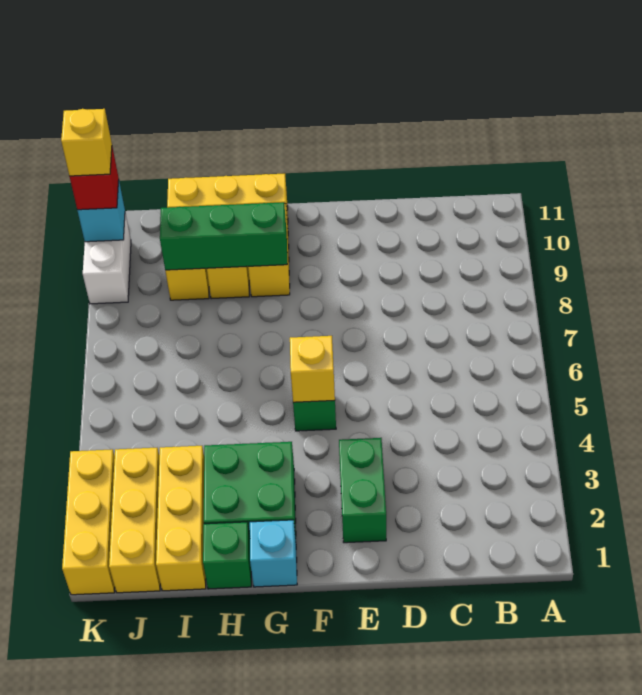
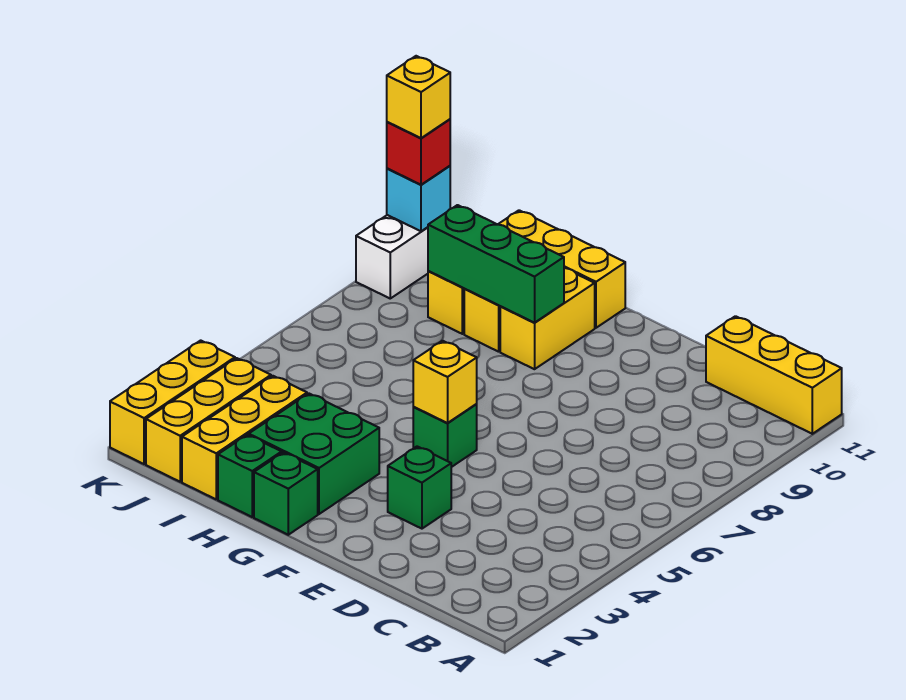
none -> yellow 1x3 brick [706,316,842,434]
green 1x2 brick [339,438,386,543] -> green 1x1 brick [388,447,451,529]
cyan 1x1 brick [250,520,297,587] -> green 1x1 brick [254,452,318,535]

